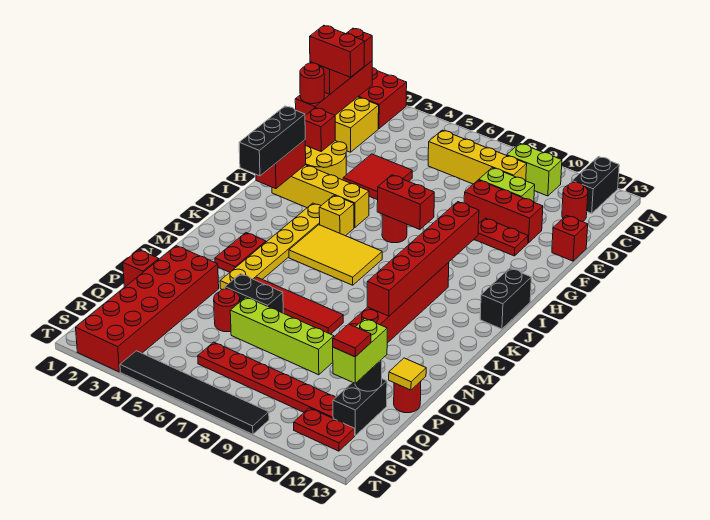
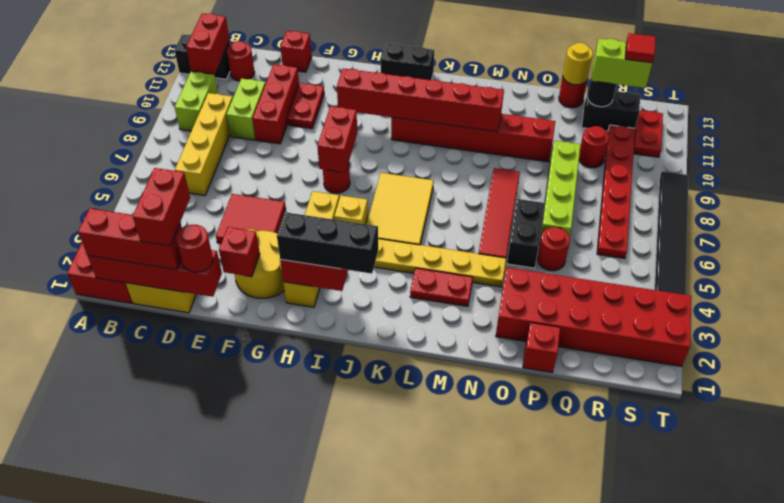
none -> red 1x2 brick [186,13,229,74]
yellow 1x1 tile [389,358,426,390] -> yellow 1x1 round brick [563,43,593,85]
none -> red 1x1 round brick [579,126,609,168]

